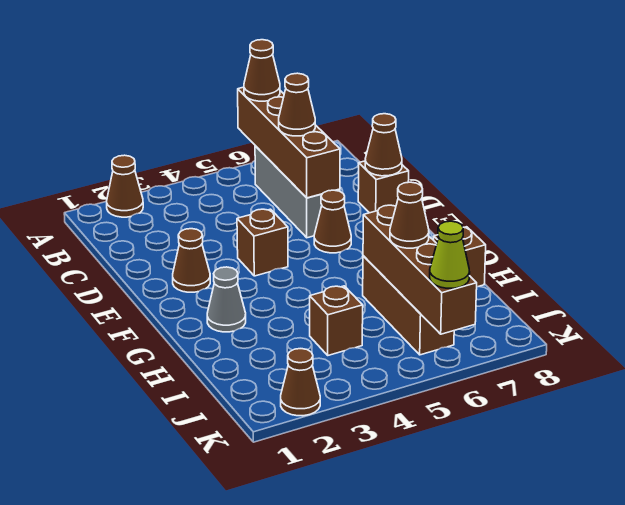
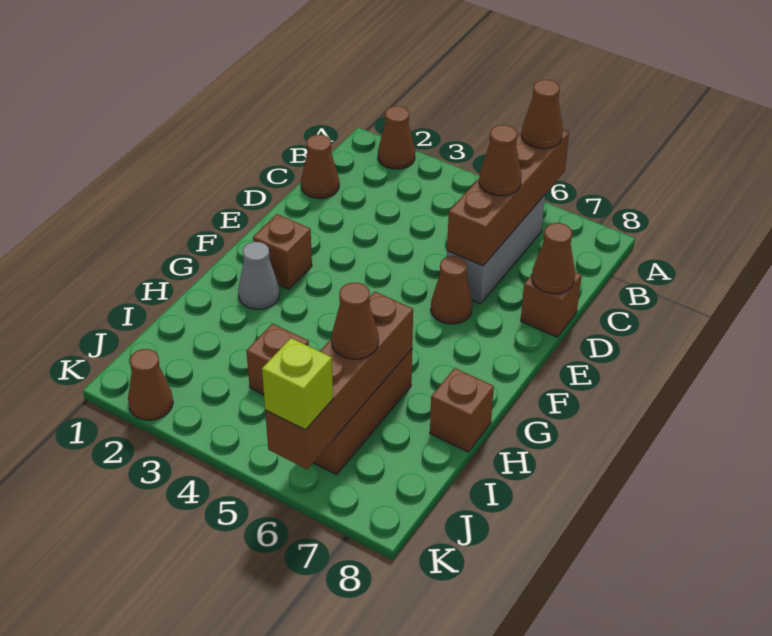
brown 1x1 cone [173,229,210,292] -> brown 1x1 cone moved to [301,135,339,199]
brown 1x1 brick [237,209,288,276] -> brown 1x1 brick moved to [253,214,312,289]
lime 1x1 cone [430,221,470,288] -> lime 1x1 brick [262,338,333,430]

